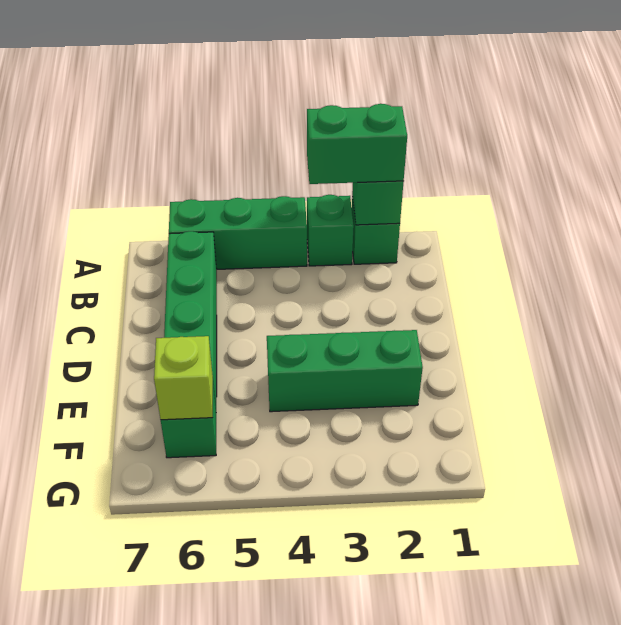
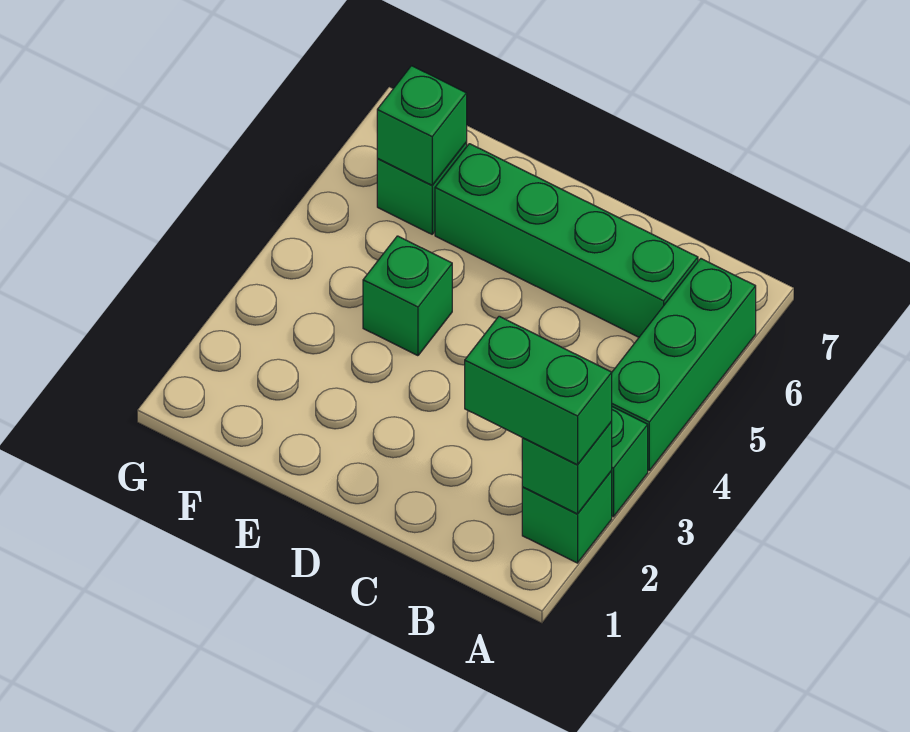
green 1x2 brick [307,104,407,184] -> green 1x2 brick turned to [465,316,612,465]
green 1x3 brick [267,330,423,412] -> green 1x1 brick [363,236,452,356]
lime 1x1 brick [154,336,213,420] -> green 1x1 brick [377,66,467,185]

